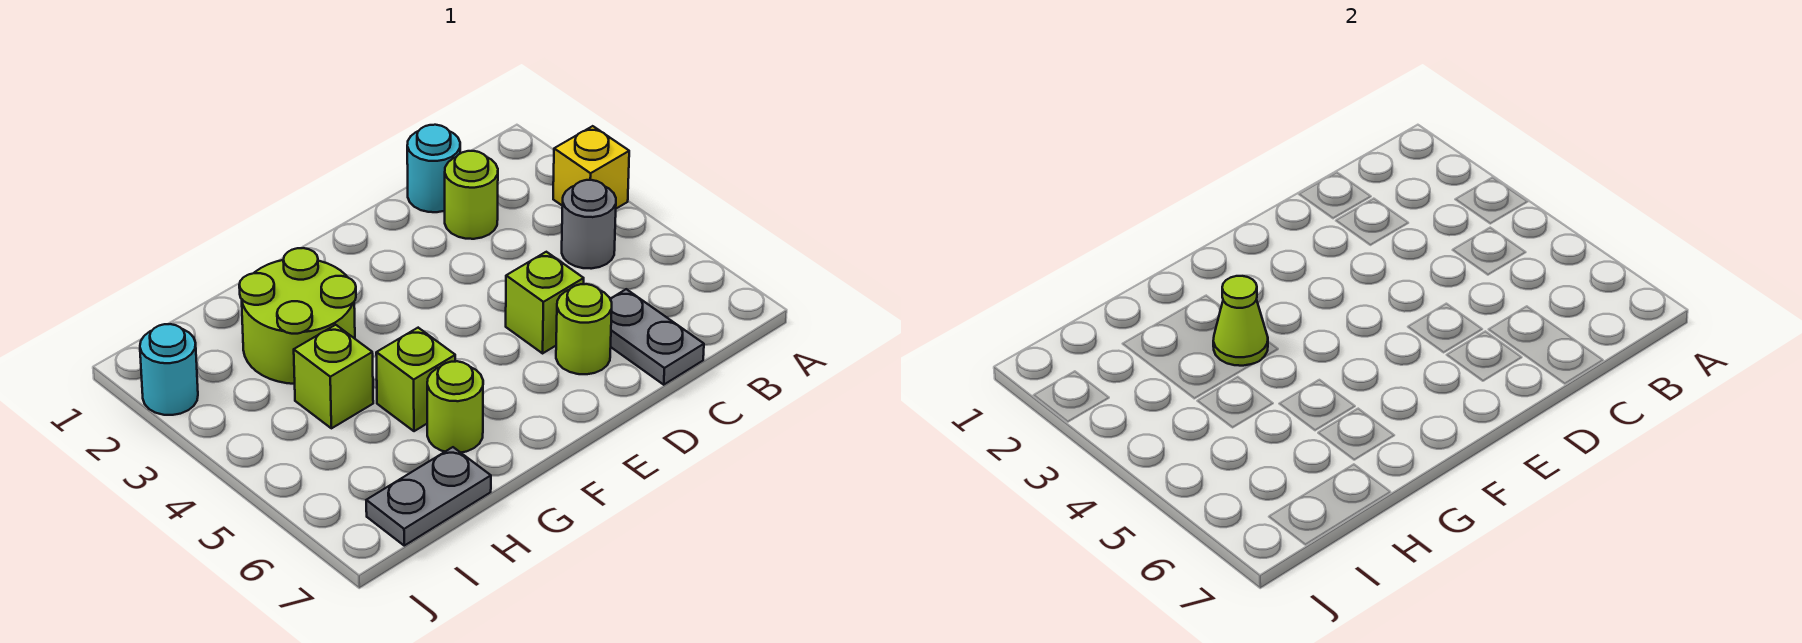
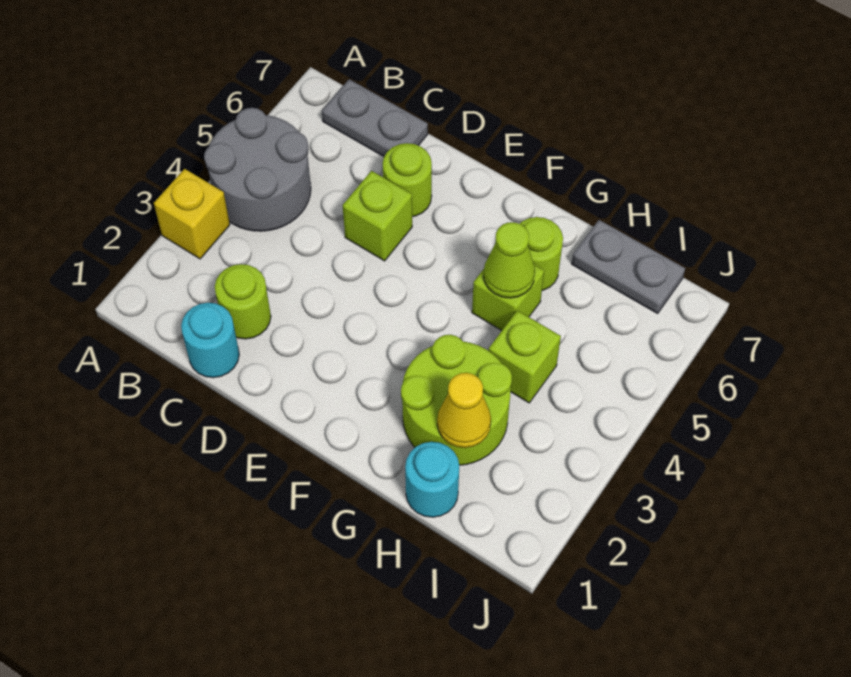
grey 1x1 round brick [562,180,616,269] -> grey 2x2 round brick [204,108,311,231]
grey 1x2 plate [610,289,704,385] -> grey 1x2 plate turned to [322,79,428,157]
lime 1x1 cone [1213,276,1268,366] -> lime 1x1 cone moved to [483,222,535,298]
none -> yellow 1x1 cone [437,373,491,448]
cyan 1x1 round brick [140,324,198,415] -> cyan 1x1 round brick moved to [405,442,459,517]

